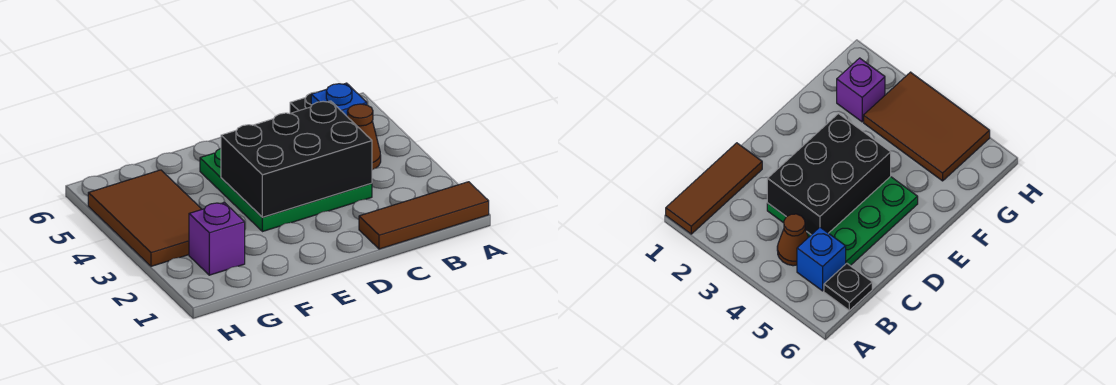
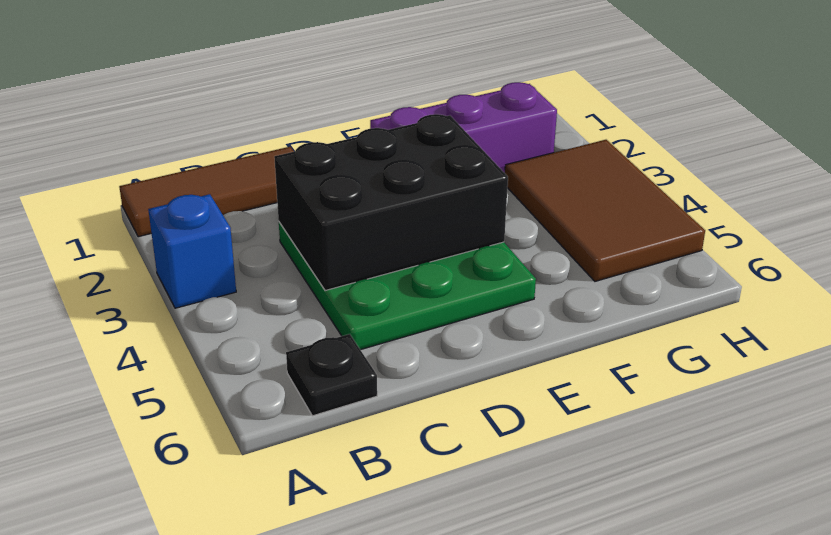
brown 1x1 cone [347,104,381,170] -> none
blue 1x1 brick [311,83,367,116] -> blue 1x1 brick moved to [148,194,236,308]
purple 1x1 brick [189,202,245,275] -> purple 1x3 brick [370,82,557,173]

